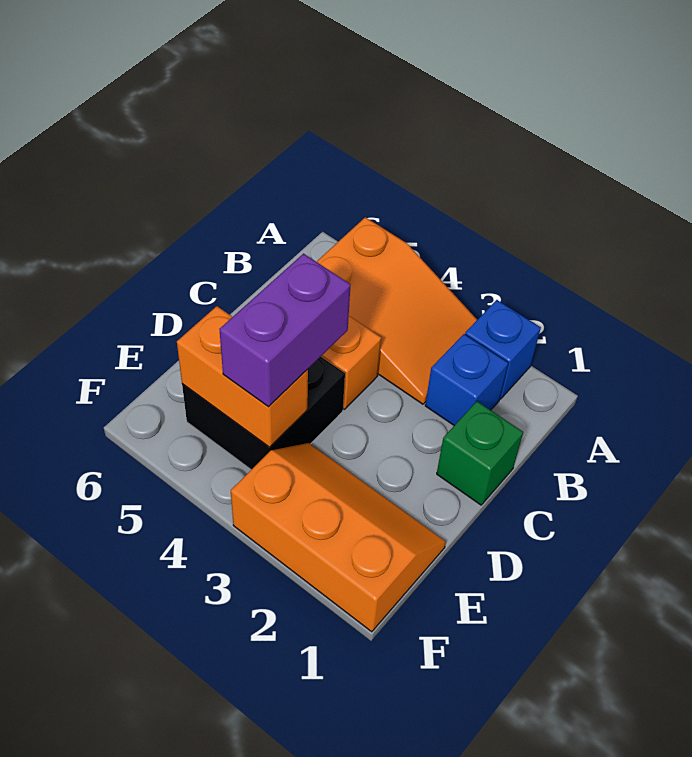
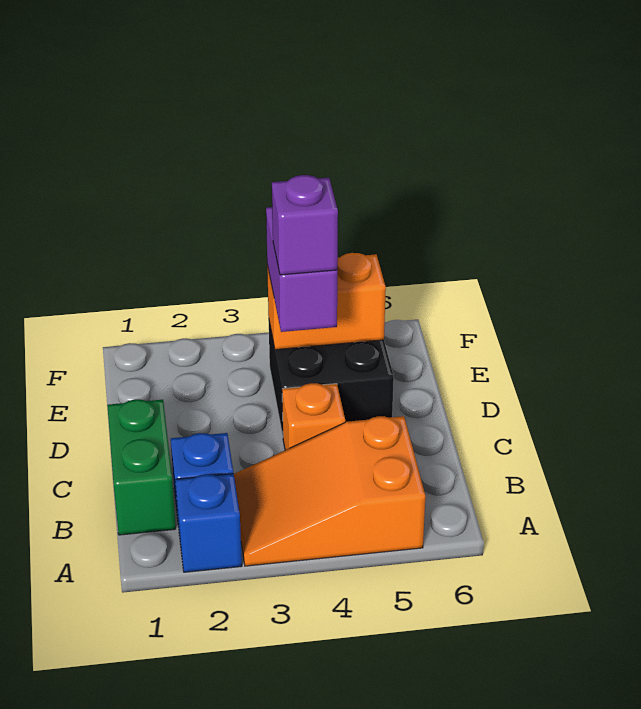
green 1x1 brick [437,401,523,505] -> green 1x2 brick [107,399,176,535]
none -> purple 1x1 brick [272,175,338,275]
orange 2x3 slope [231,443,446,632] -> none

